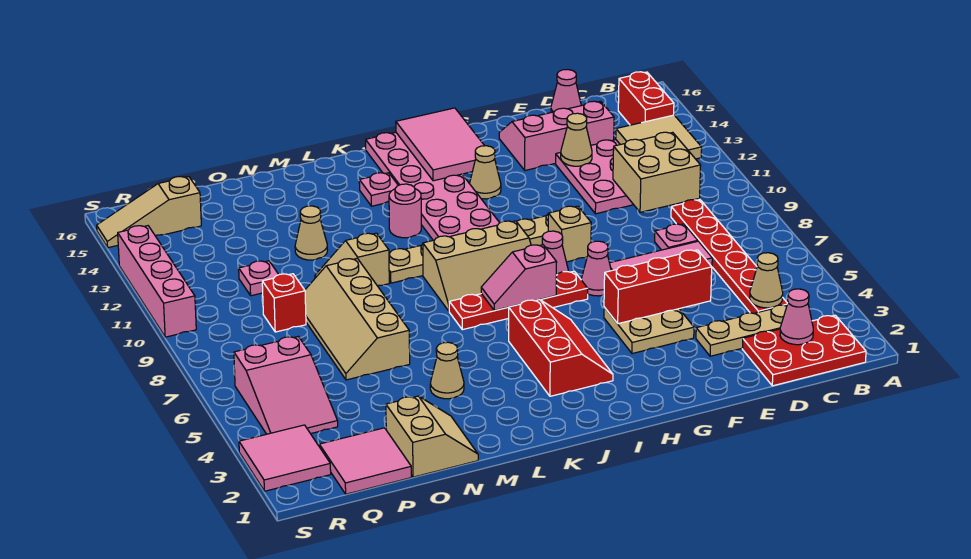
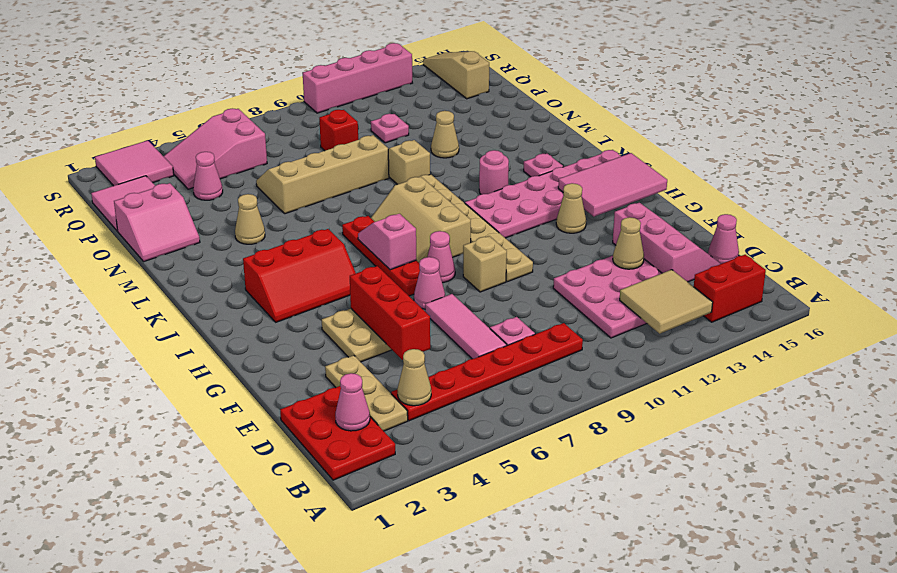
tan 2x2 brick [613,132,701,212] -> none
tan 2x2 slope [386,396,478,477] -> pink 2x2 slope [114,183,200,261]
none -> pink 1x1 cone [193,152,223,200]

